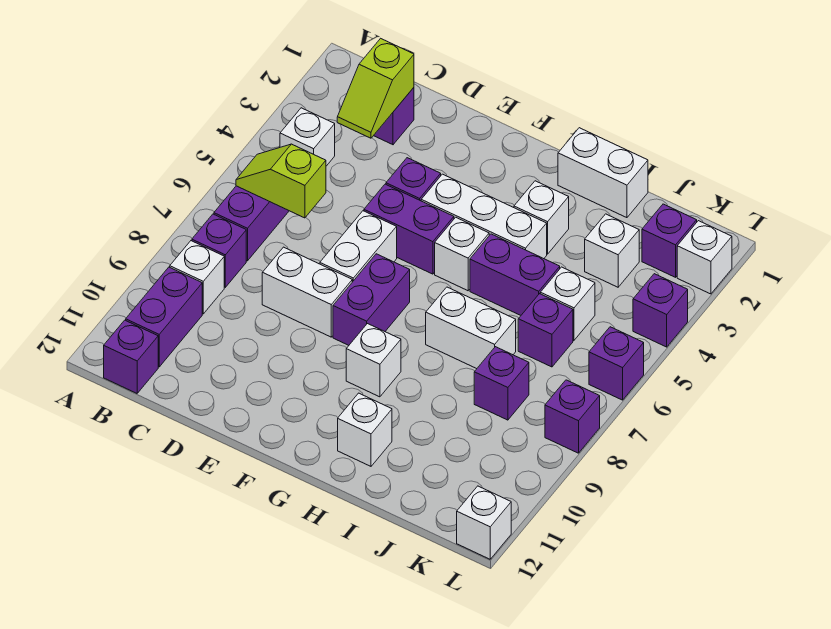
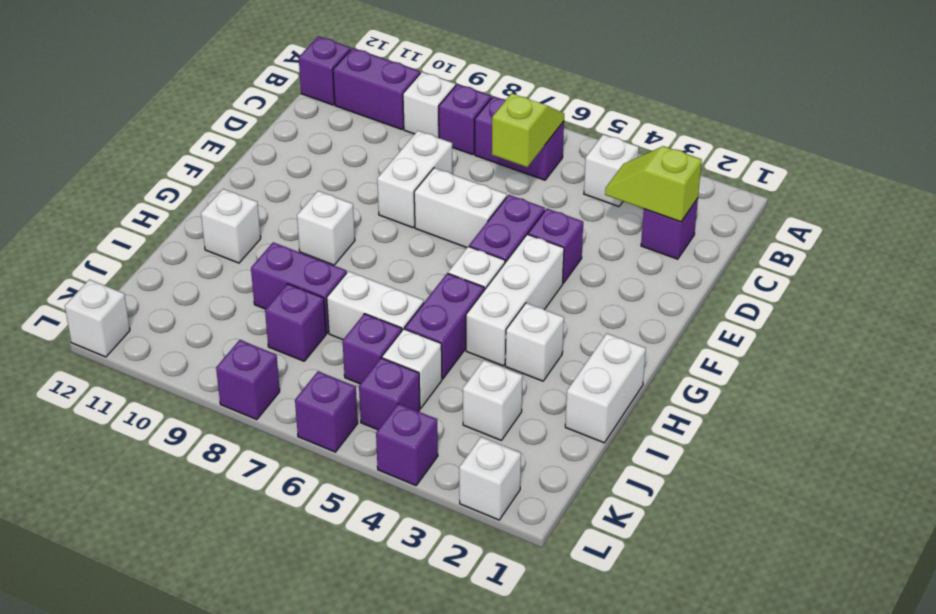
purple 1x2 brick [333,254,410,345] -> purple 1x2 brick moved to [251,242,347,333]
white 1x2 brick [426,287,516,369] -> white 1x2 brick turned to [327,271,424,340]
purple 1x1 brick [642,204,697,277] -> purple 1x1 brick moved to [359,358,420,430]

